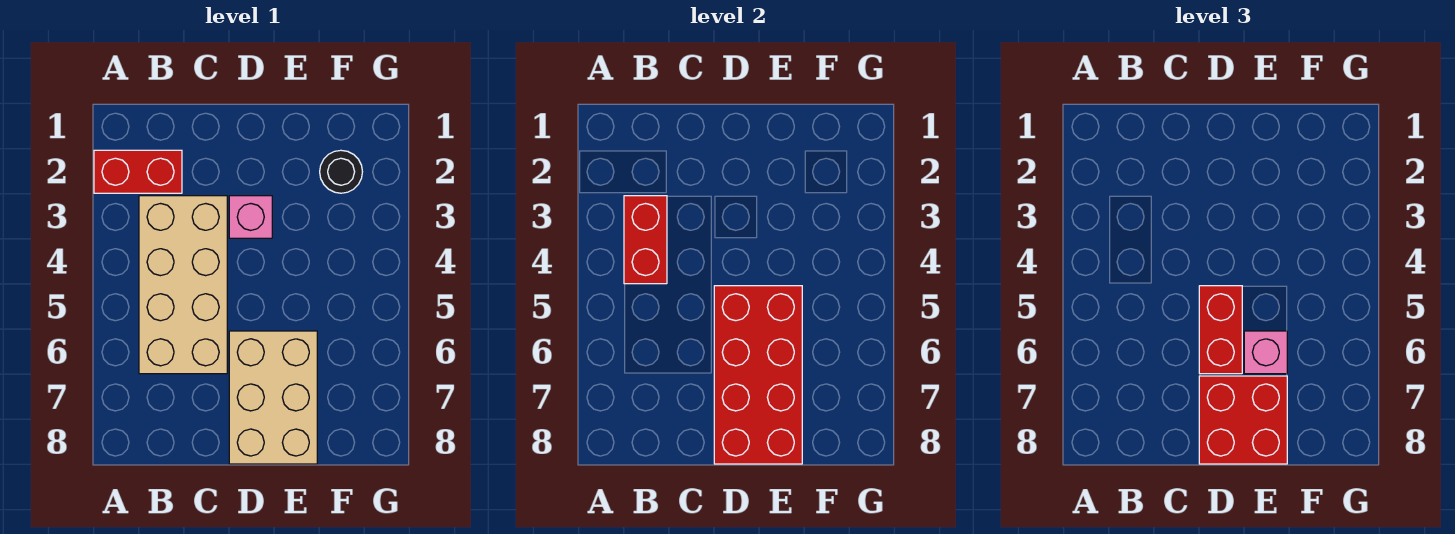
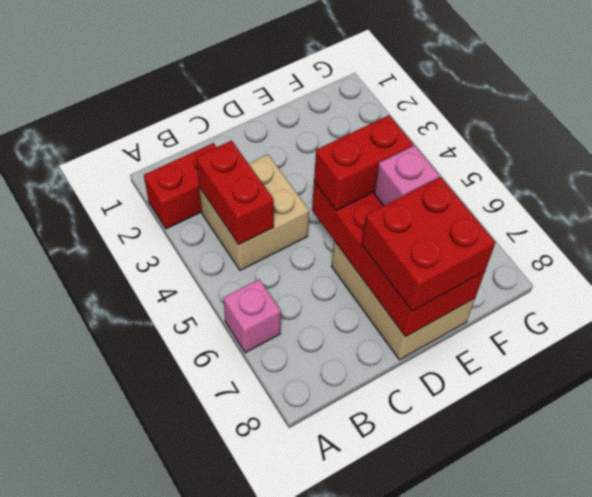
tan 2x4 brick [139,196,227,374] -> tan 2x2 brick [199,155,309,270]
pink 1x1 brick [229,196,272,238] -> pink 1x1 brick moved to [223,279,281,353]
red 1x2 brick [1199,286,1242,374] -> red 1x2 brick turned to [314,115,413,210]
black 1x1 round brick [320,150,362,193] -> none

